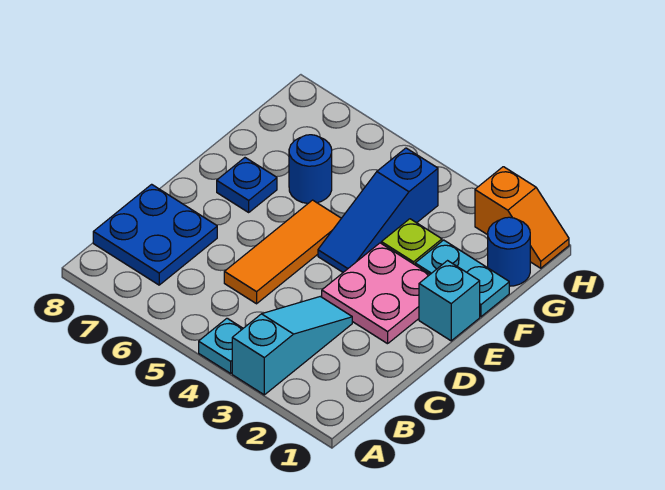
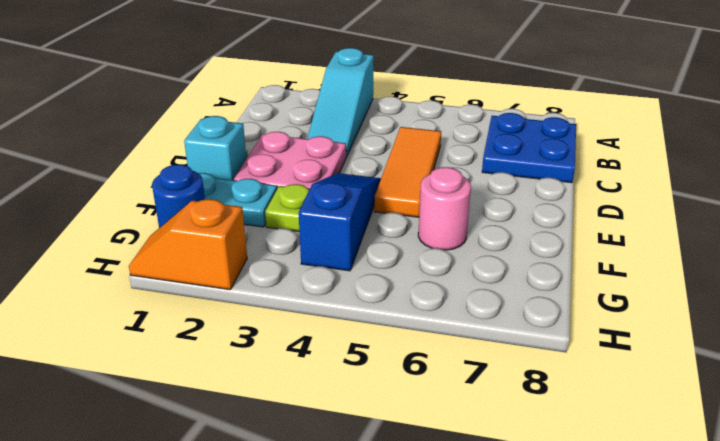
cyan 1x1 plate [199,318,243,373] -> none
blue 1x1 plate [217,158,277,212] -> none
blue 1x1 round brick [289,135,332,203] -> pink 1x1 round brick [418,167,471,250]

